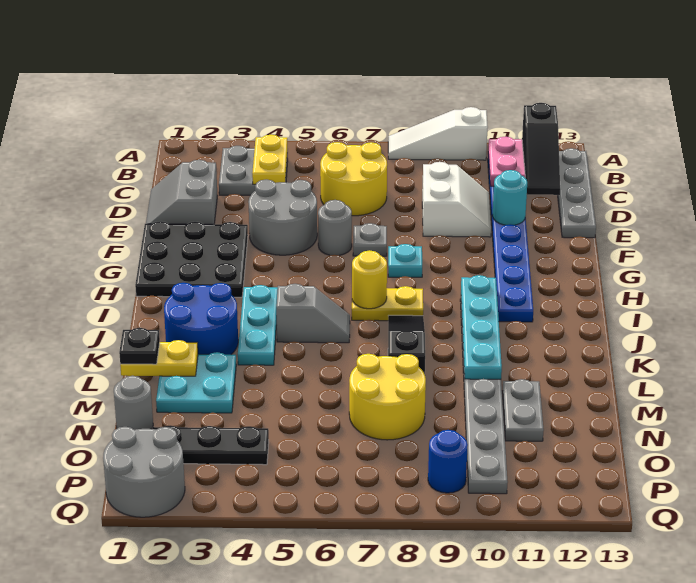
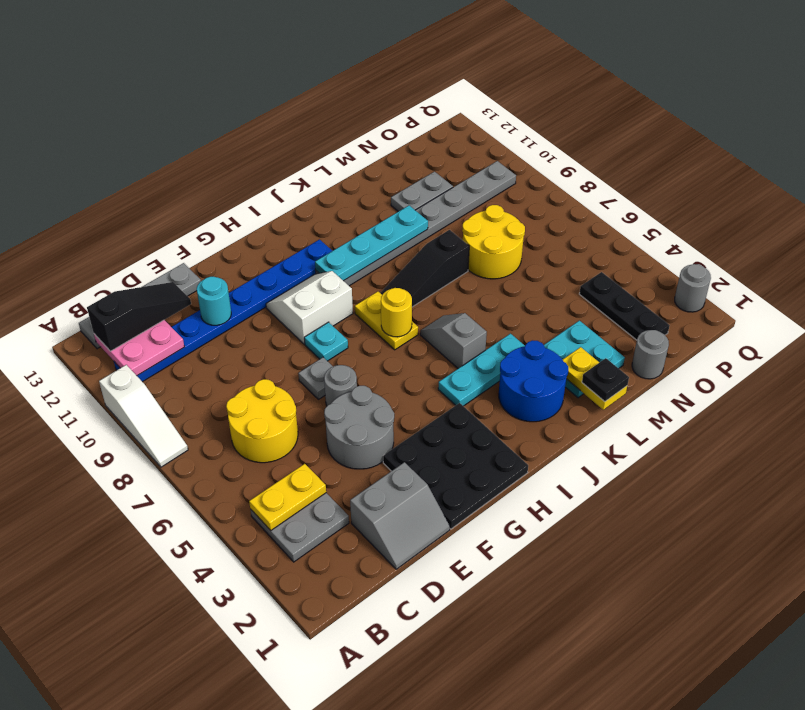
white 2x2 slope [422,162,491,237] -> white 2x2 slope moved to [266,271,353,344]
grey 2x2 round brick [103,427,185,517] -> grey 1x1 round brick [675,264,711,312]
blue 1x1 round brick [428,430,468,493] -> none

